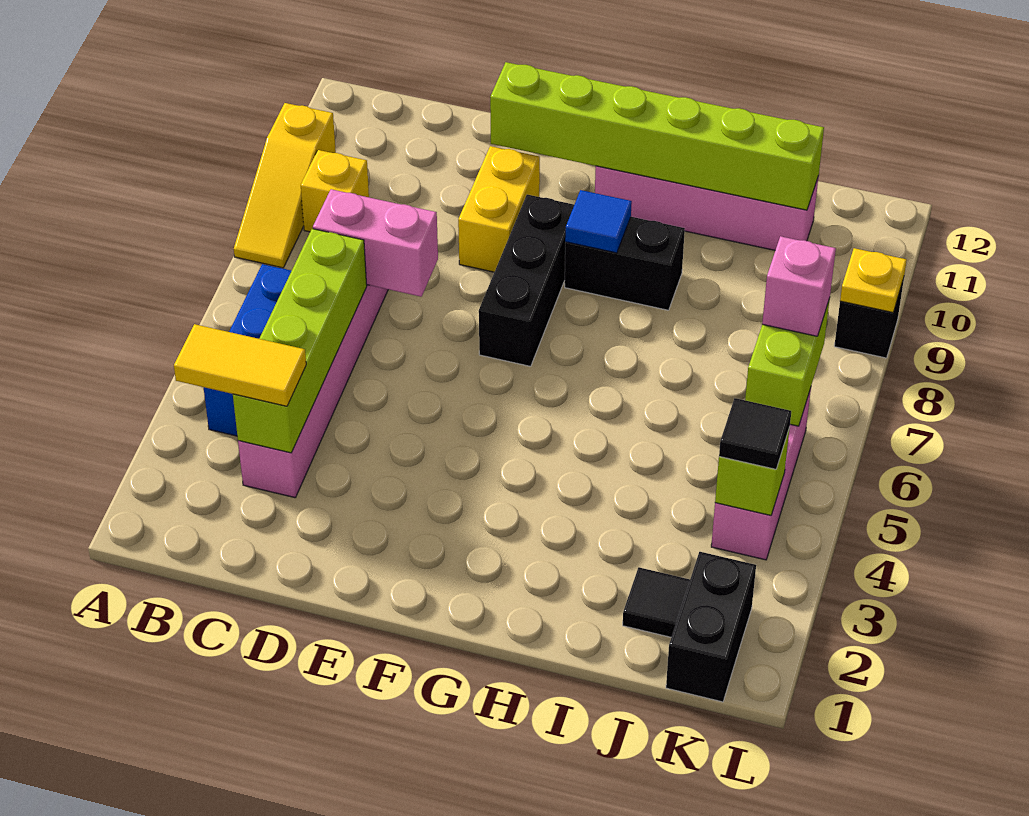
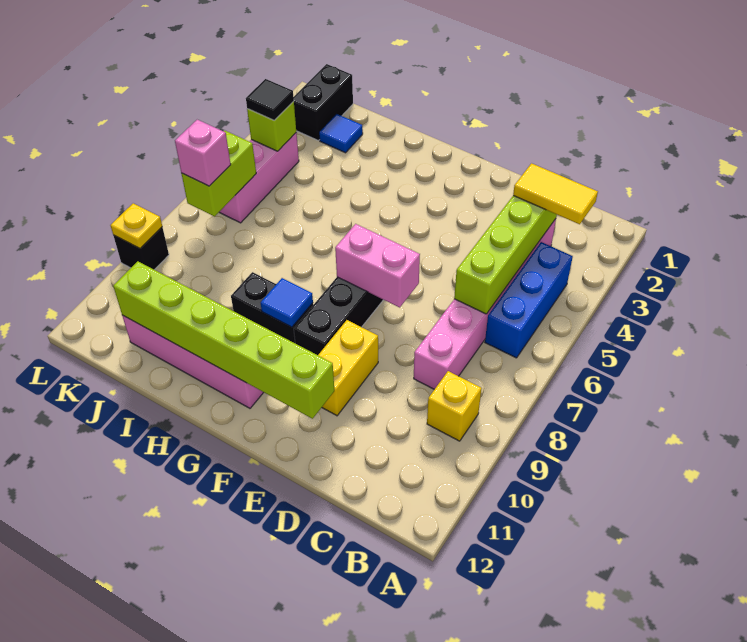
yellow 1x3 slope [234,103,336,268] -> none
pink 1x2 brick [313,189,438,297] -> pink 1x2 brick moved to [335,224,420,307]
black 1x1 tile [623,567,690,637] -> blue 1x1 tile [319,114,363,153]

